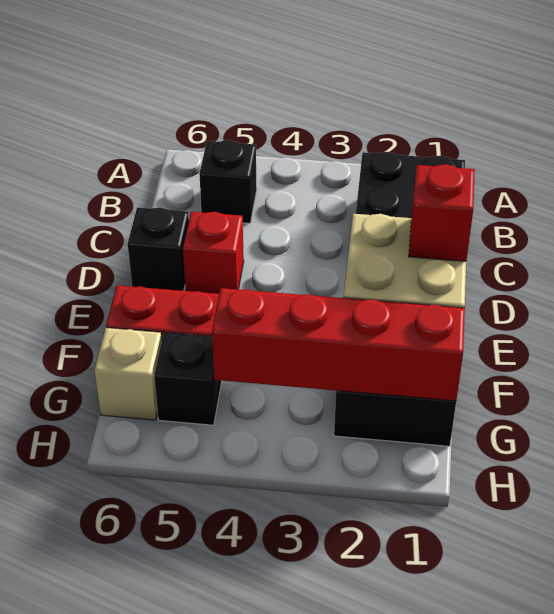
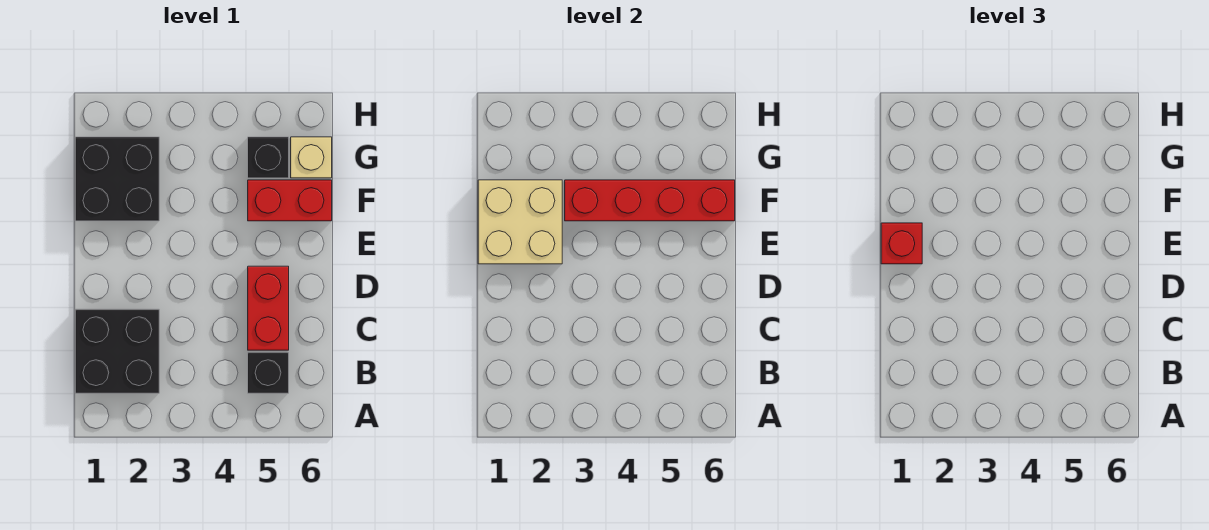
red 1x1 brick [183,212,244,294] -> red 1x2 brick [248,266,289,350]
black 1x1 brick [128,207,189,291] -> none
red 1x4 brick [212,288,465,401] -> red 1x4 brick moved to [565,180,735,221]

